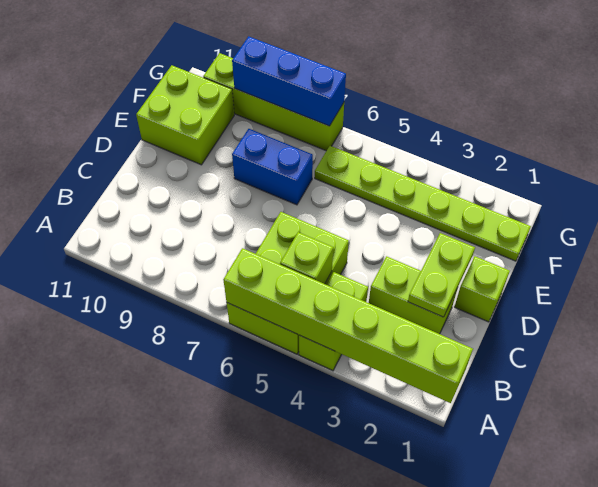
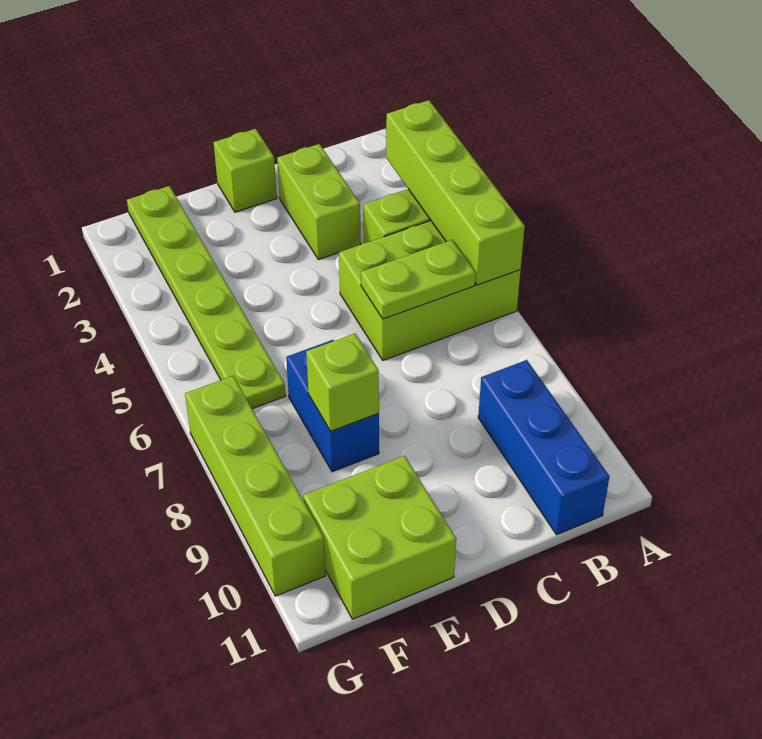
lime 1x6 brick [223,248,473,403] -> lime 1x4 brick [386,100,525,285]
lime 1x1 brick [280,232,333,284] -> lime 1x1 brick moved to [306,334,379,431]
lime 1x2 plate [408,233,475,317] -> lime 1x2 plate moved to [361,240,476,319]
blue 1x3 brick [232,36,346,126] -> blue 1x3 brick moved to [478,360,609,535]

